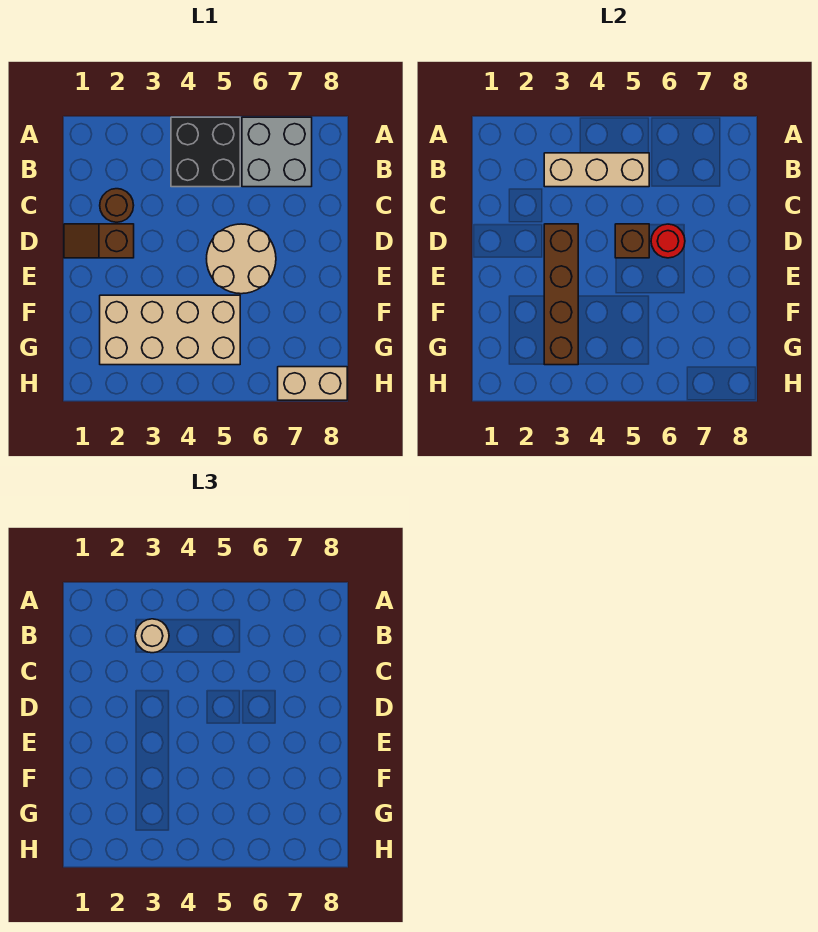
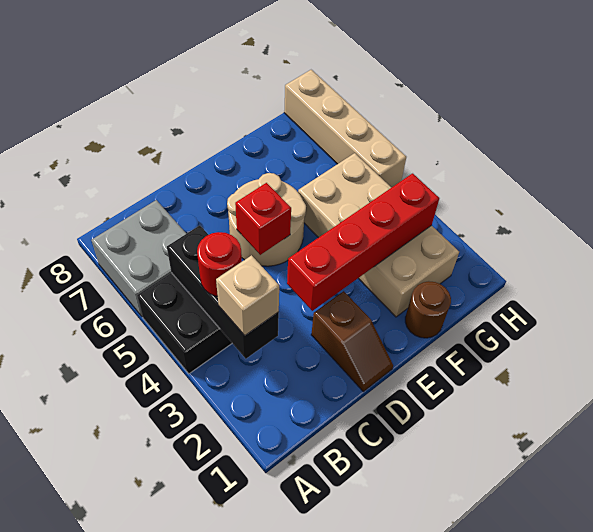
tan 1x3 brick [544,153,649,187] -> black 1x3 brick [167,225,279,359]
tan 1x1 round brick [135,619,169,653] -> tan 1x1 brick [216,255,279,335]
brown 1x1 round brick [100,189,134,222] -> brown 1x1 round brick moved to [405,281,451,338]
brown 1x4 brick [544,224,578,365] -> red 1x4 brick [287,173,439,311]
brown 1x1 brick [615,224,649,258] -> red 1x1 brick [235,183,291,255]
red 1x1 round brick [651,224,685,258] -> red 1x1 round brick moved to [197,232,242,296]
tan 1x2 brick [278,367,347,400] -> tan 1x4 brick [284,70,406,188]

